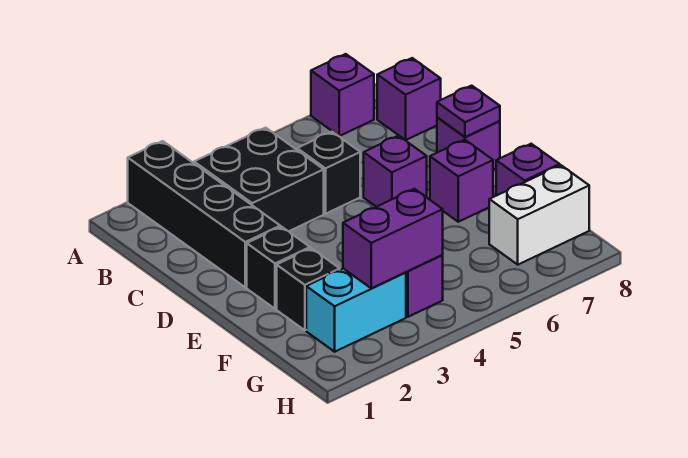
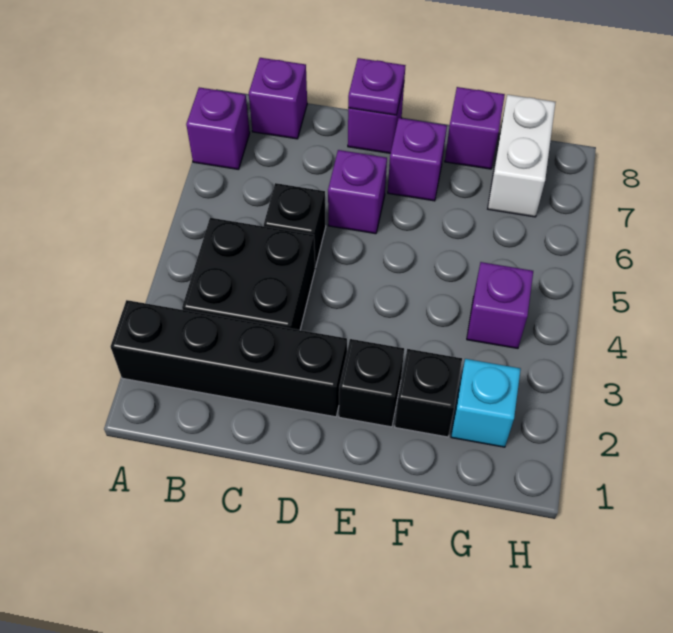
cyan 1x2 brick [306,269,406,352] -> cyan 1x1 brick [451,359,521,447]
purple 1x2 brick [343,189,443,288] -> none

